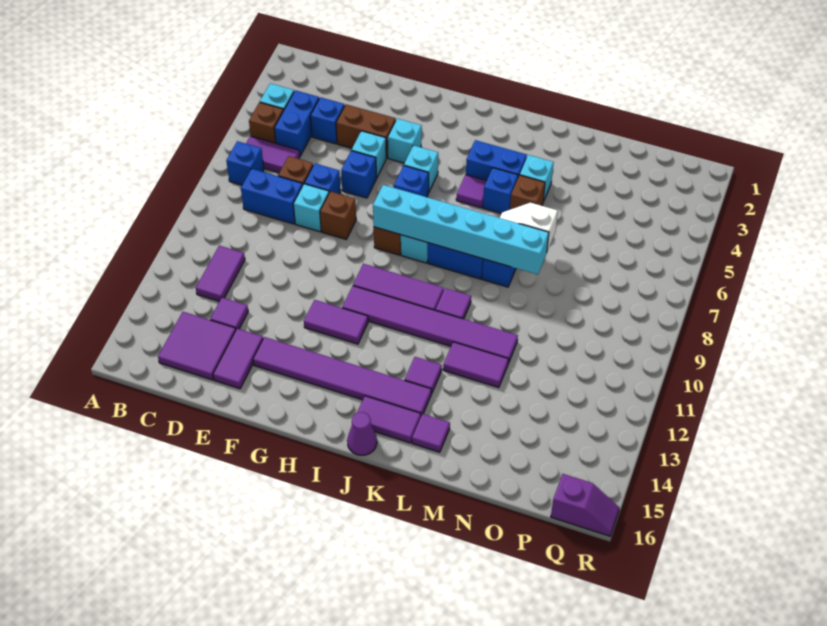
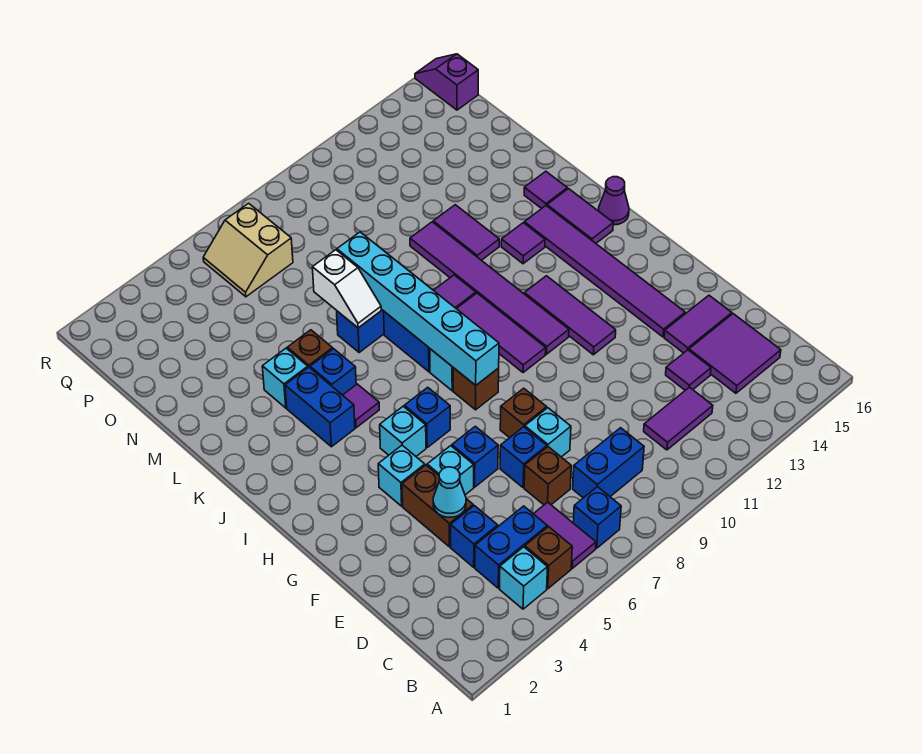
blue 1x2 brick [241,169,303,224] -> blue 1x2 brick turned to [573,428,644,498]
none -> cyan 1x1 cone [433,467,466,517]
purple 1x2 tile [304,300,368,344] -> purple 1x3 tile [524,276,616,355]
none -> tan 2x2 slope [203,203,293,297]

